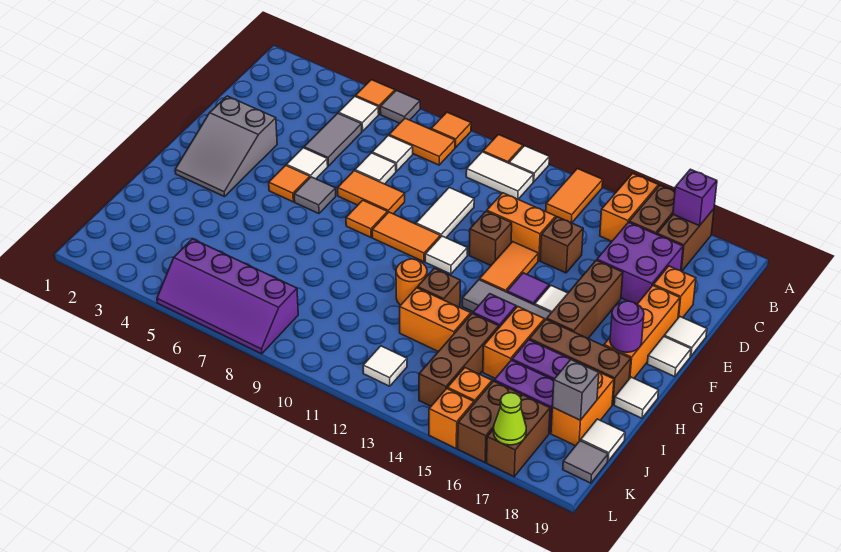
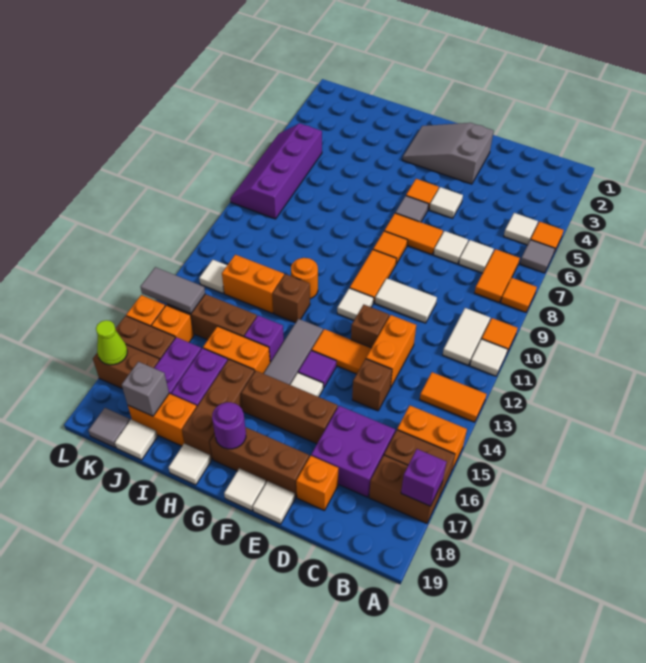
grey 1x2 tile [304,113,362,166] -> grey 1x2 tile moved to [141,267,205,314]
orange 1x2 tile [338,171,405,214] -> orange 1x2 tile turned to [384,213,443,254]
orange 1x3 brick [604,286,680,379] -> brown 1x3 brick [210,427,309,497]
orange 1x2 brick [400,288,471,352] -> orange 1x2 brick turned to [222,255,284,313]

